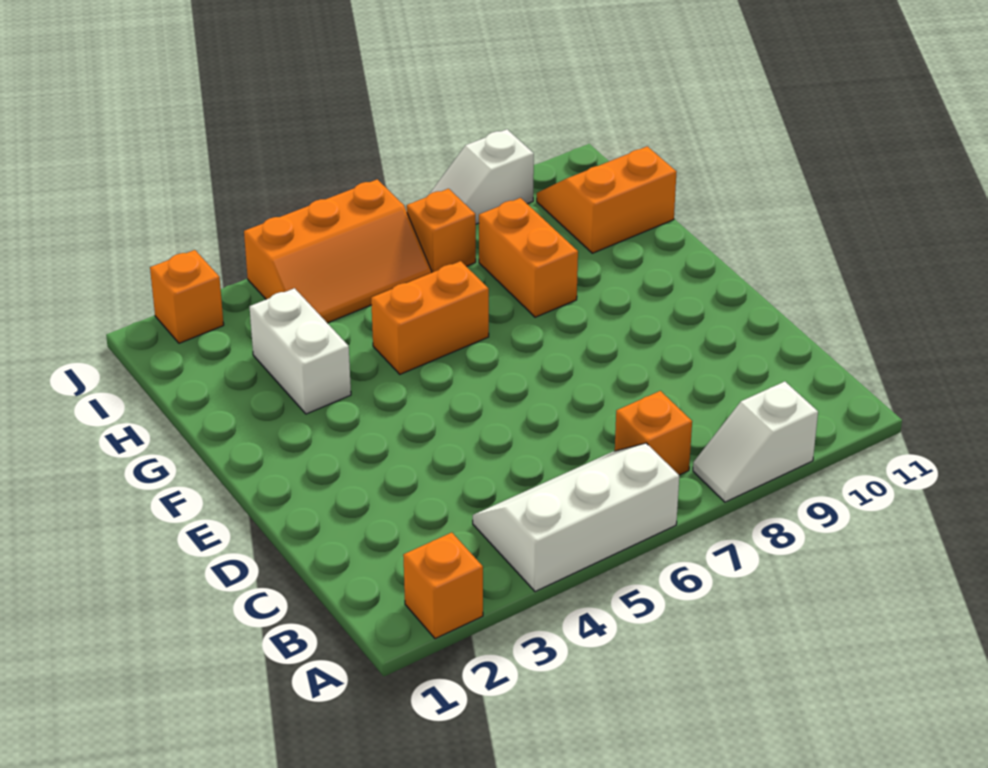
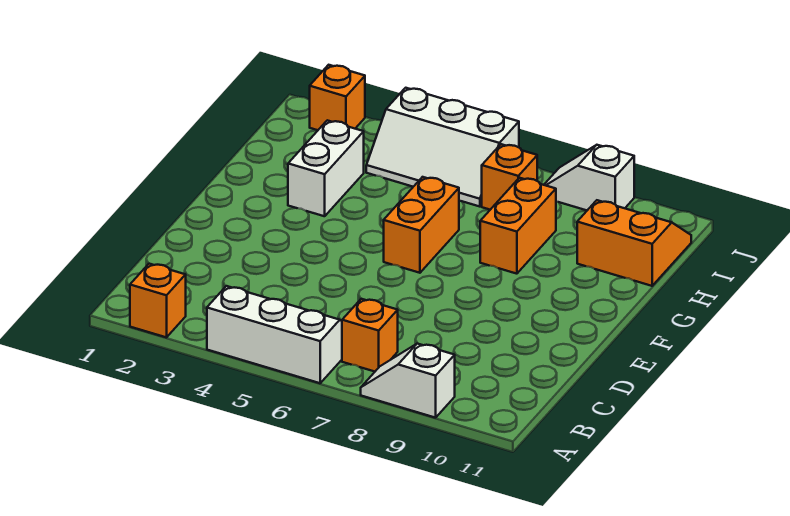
orange 1x2 brick [371,261,489,374] -> orange 1x2 brick turned to [384,177,459,273]
orange 2x3 slope [244,179,432,323] -> white 2x3 slope [366,88,519,207]

